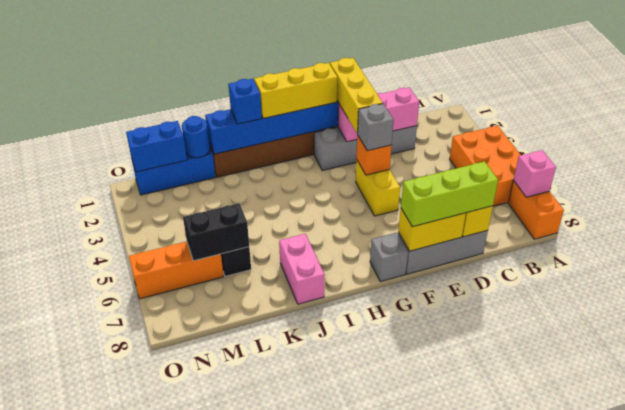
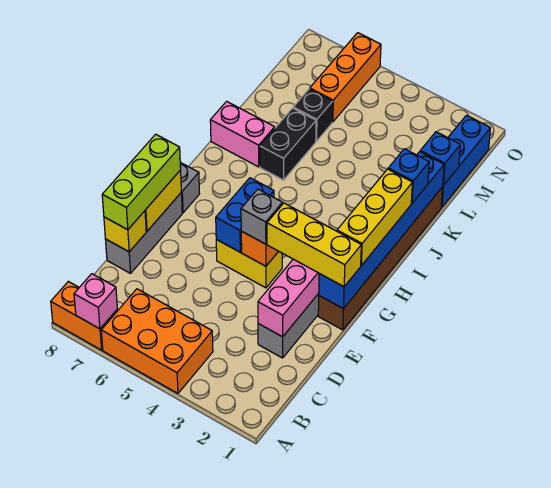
blue 1x1 round brick [182,116,210,158] -> blue 1x1 brick [420,132,460,185]
black 1x2 brick [183,203,249,261] -> black 1x2 brick moved to [260,108,316,180]
blue 1x2 brick [126,121,187,172] -> blue 1x2 brick moved to [216,178,274,252]

